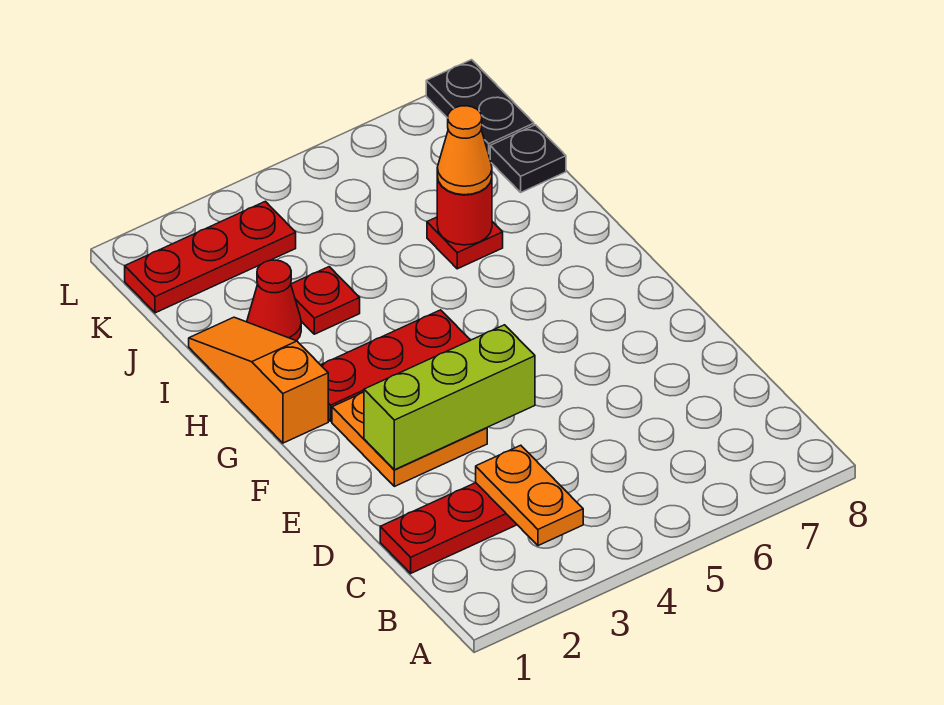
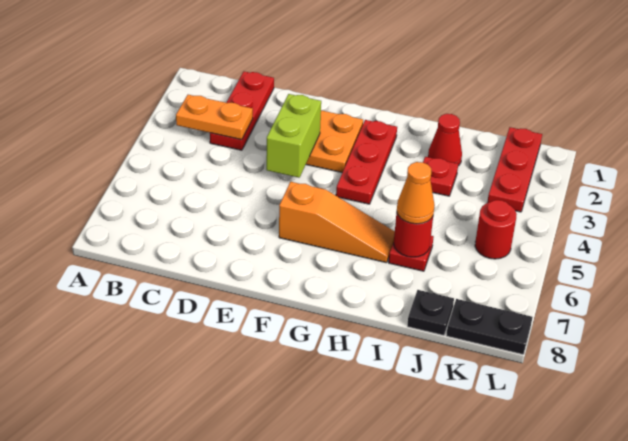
lime 1x3 brick [364,325,535,470] -> lime 1x2 brick [266,94,321,178]
orange 1x3 slope [189,317,328,443] -> orange 1x3 slope moved to [279,182,395,263]
none -> red 1x1 round brick [475,200,517,259]

